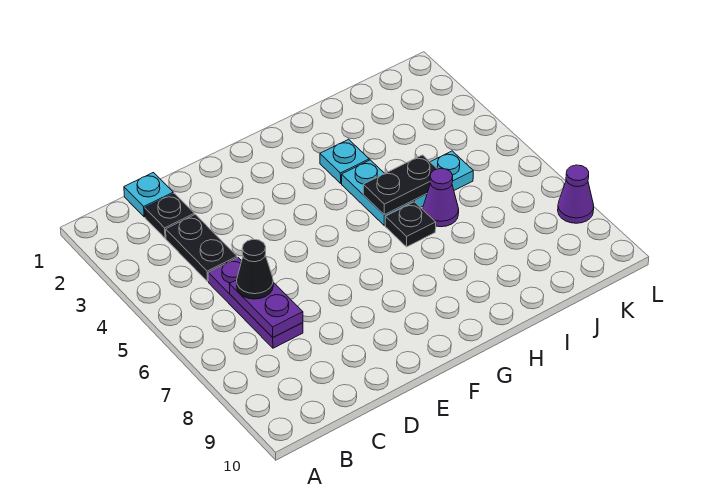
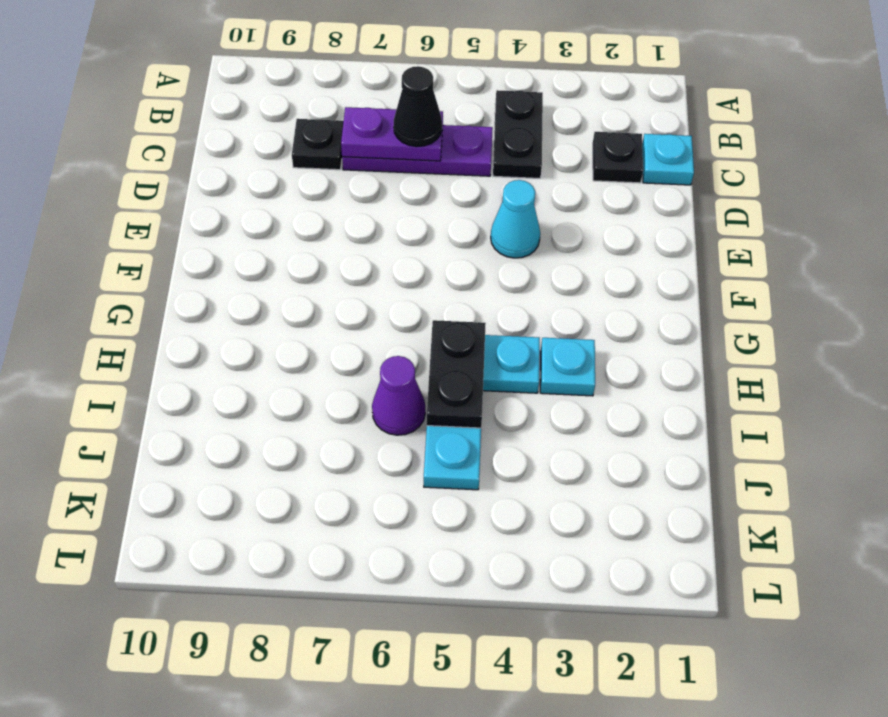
black 1x2 plate [166,215,237,281] -> black 1x2 plate turned to [493,90,543,178]
none -> cyan 1x1 cone [491,180,540,258]
black 1x1 plate [385,202,436,247] -> black 1x1 plate moved to [292,119,344,170]
purple 1x1 cone [558,165,594,223] -> none

